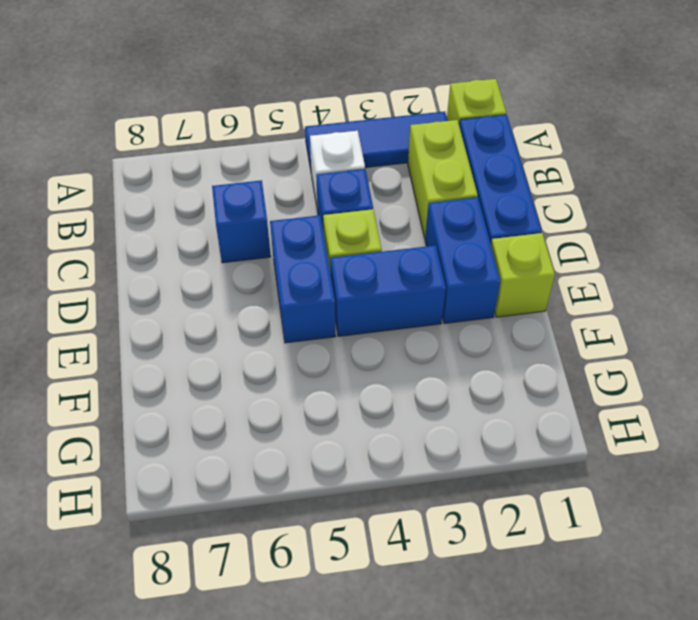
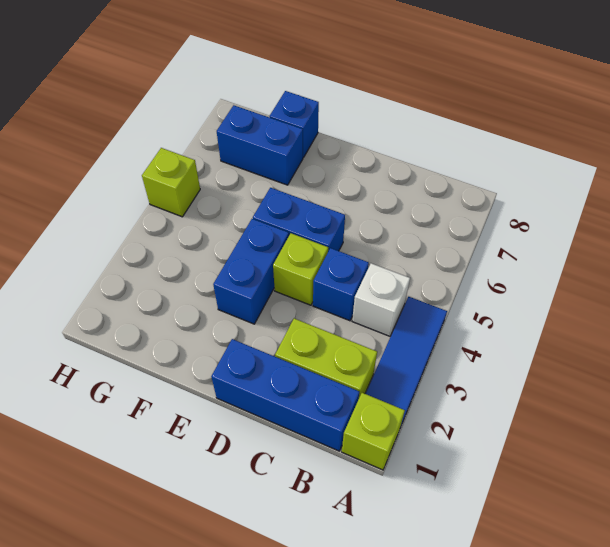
blue 1x1 brick [212,180,271,263] -> blue 1x1 brick moved to [269,91,319,158]
blue 1x2 brick [425,197,500,323] -> blue 1x2 brick moved to [217,105,303,185]
lime 1x1 brick [491,233,555,317] -> lime 1x1 brick moved to [142,148,200,217]

